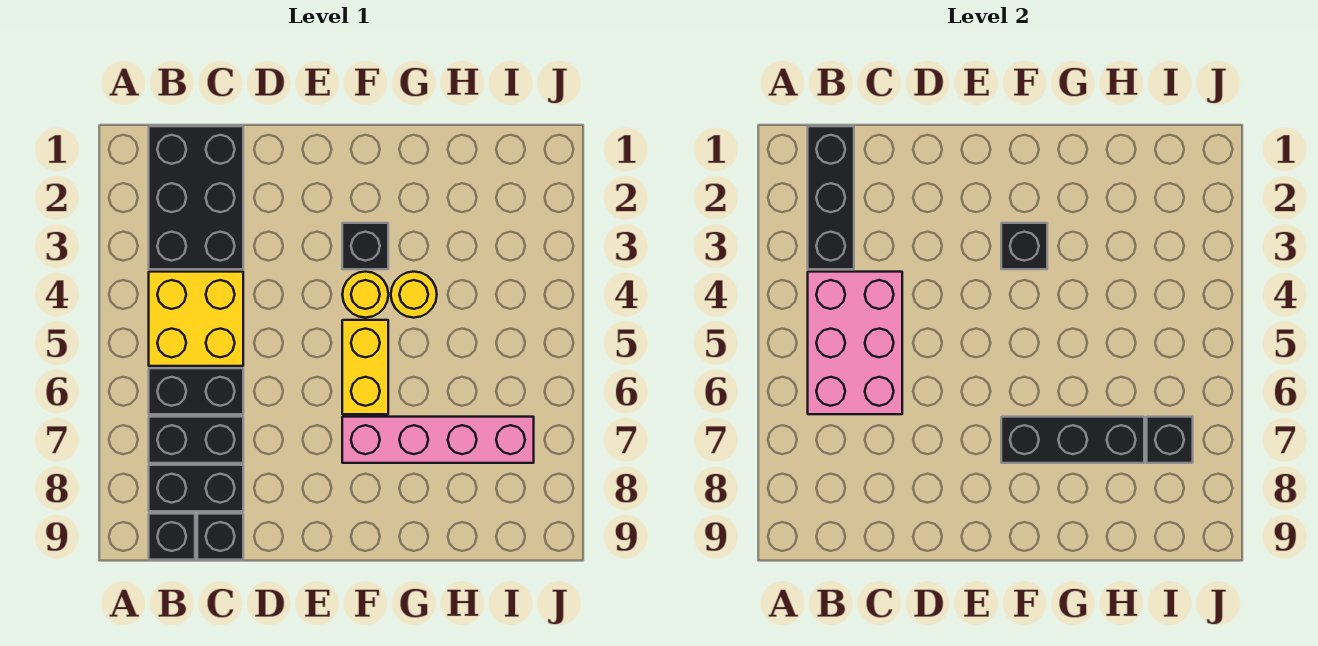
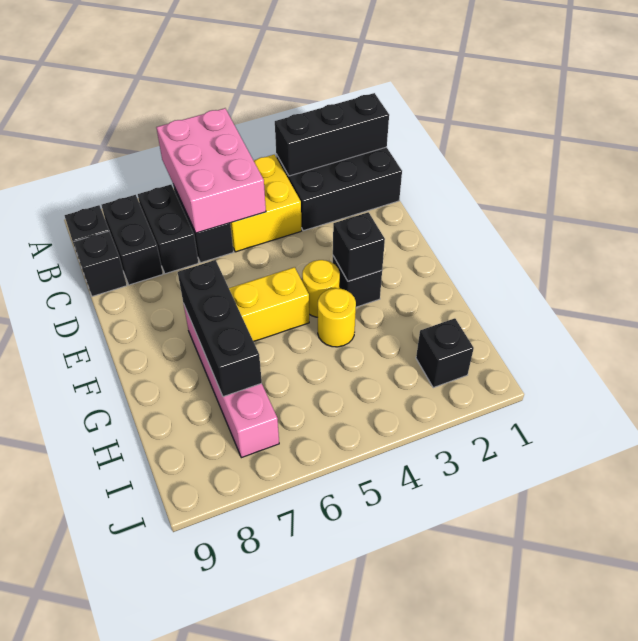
pink 2x3 brick [808,272,902,414] -> pink 2x3 brick turned to [156,108,266,233]
black 1x1 brick [1147,417,1193,463] -> black 1x1 brick moved to [416,318,474,388]

